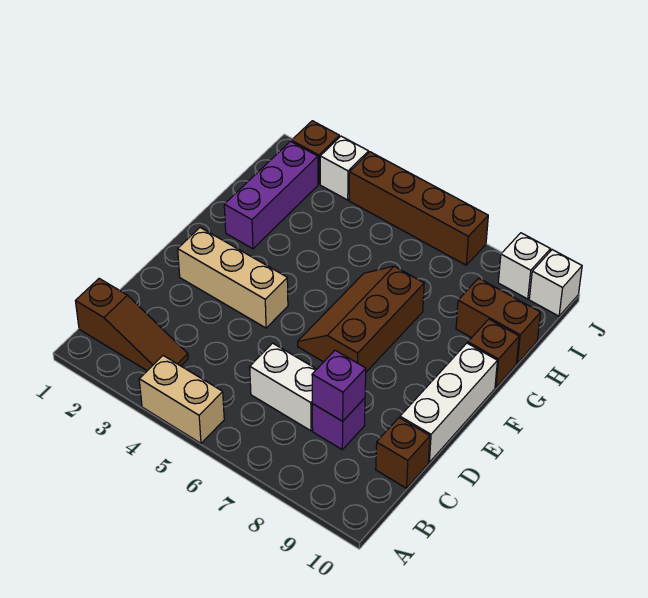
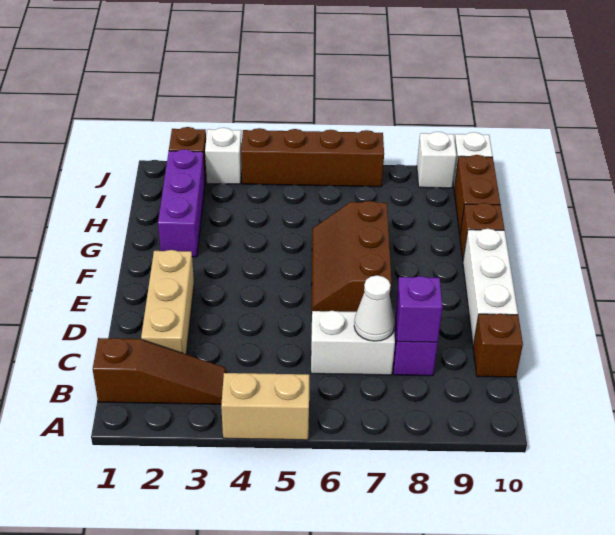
none -> white 1x1 cone [354,275,395,341]
tan 1x3 brick [178,228,288,328] -> tan 1x3 brick turned to [141,250,194,354]
brown 1x2 brick [456,278,541,363] -> brown 1x2 brick turned to [454,155,500,234]

